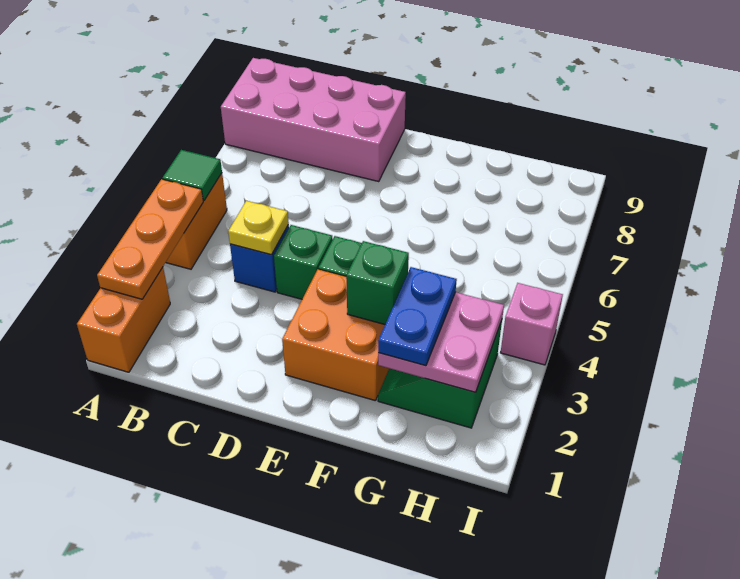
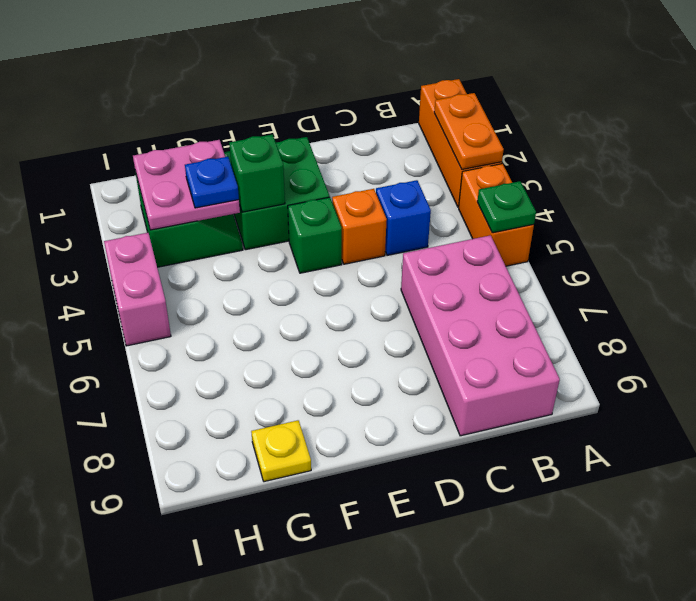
orange 1x2 brick [77,268,170,372] -> orange 1x3 brick [419,79,502,207]
orange 1x3 plate [97,179,203,299] -> orange 1x2 plate [434,93,504,169]
green 1x1 tile [163,150,222,200] -> green 1x1 plate [477,181,536,233]
pink 2x4 brick [221,58,406,181] -> pink 2x4 brick turned to [401,235,560,436]
yellow 1x1 plate [228,201,289,255] -> yellow 1x1 plate moved to [251,420,311,482]
green 1x1 brick [274,225,333,299] -> orange 1x1 brick [332,189,387,264]
orange 2x2 brick [282,269,389,401] -> green 2x2 brick [224,137,330,250]
blue 1x2 plate [378,267,457,366] -> blue 1x1 plate [185,157,239,208]
pink 1x1 brick [501,283,563,365] -> pink 1x2 brick [104,233,171,346]

